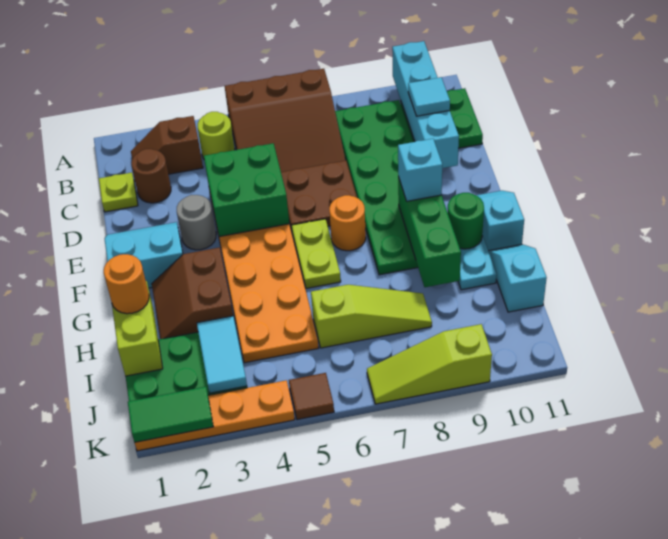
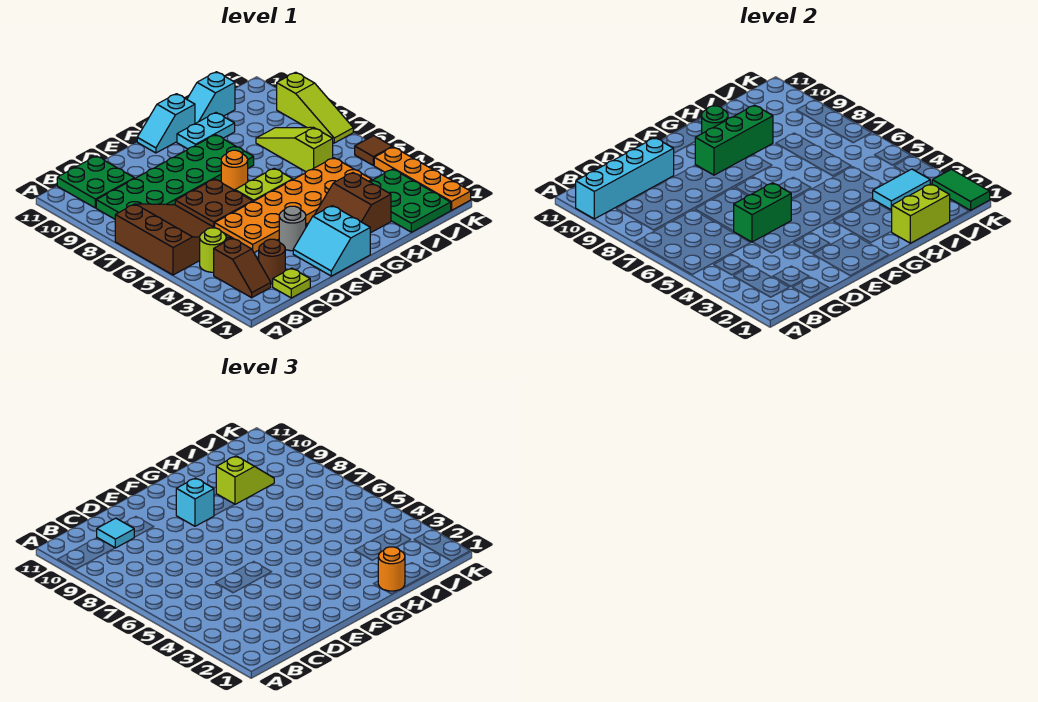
green 2x2 brick [204,143,289,237] -> green 1x2 brick [734,183,791,242]
brown 2x2 slope [152,247,233,339] -> brown 2x2 slope turned to [315,173,391,233]
none -> lime 1x2 slope [216,456,274,504]

